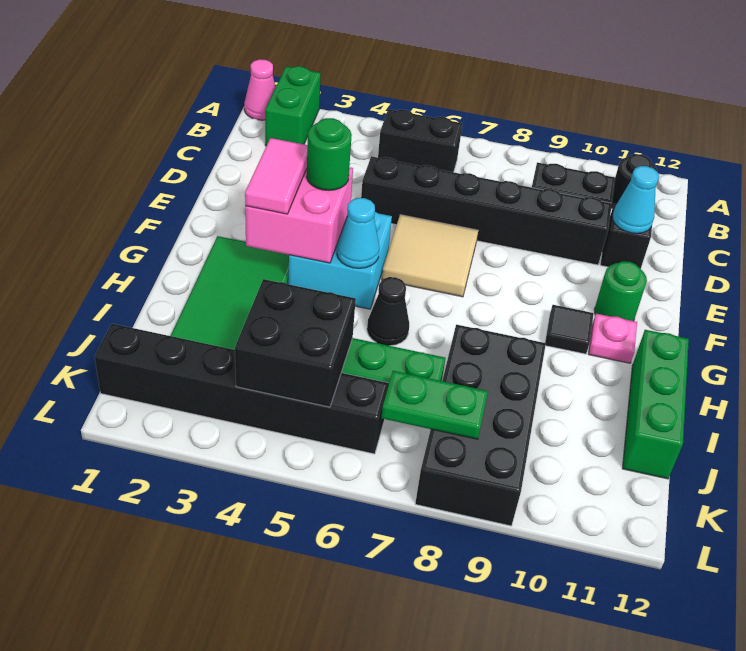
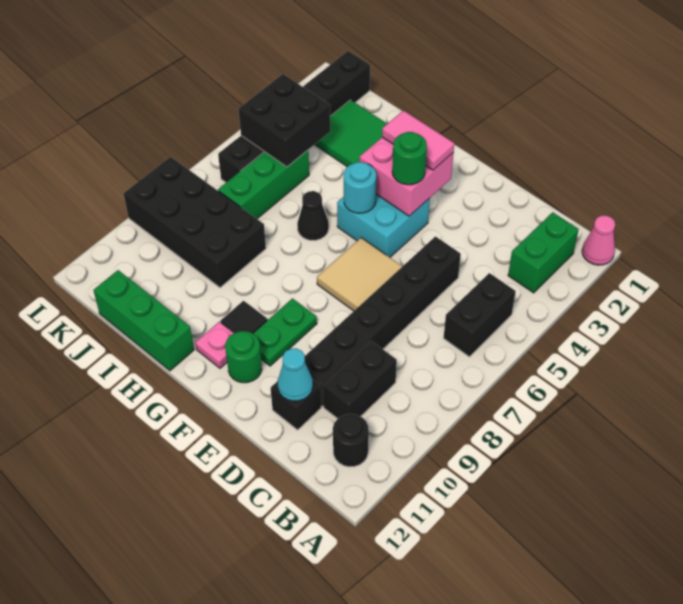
green 1x2 brick [265,66,321,146] -> green 1x2 brick turned to [508,212,579,293]
cyan 1x1 cone [337,198,379,268] -> cyan 1x1 round brick [344,162,376,213]
green 1x2 plate [381,371,488,439] -> green 1x2 plate moved to [253,298,317,366]

